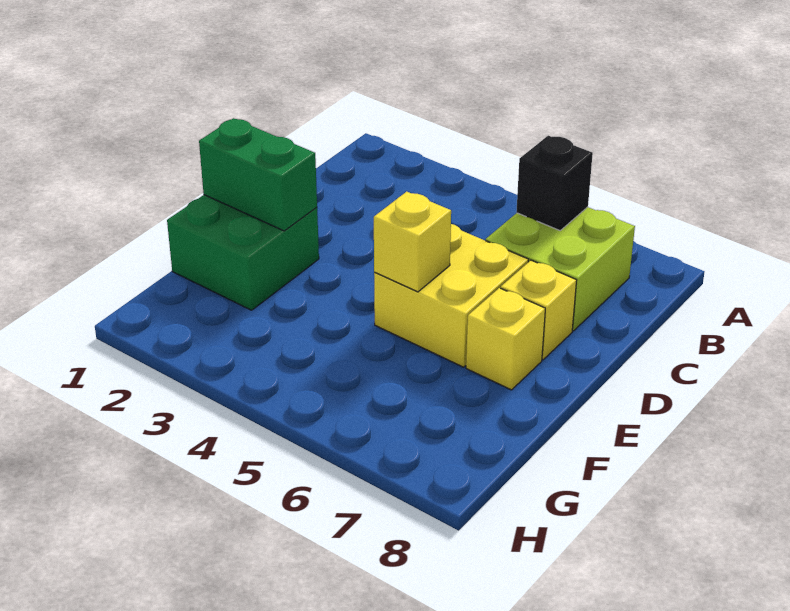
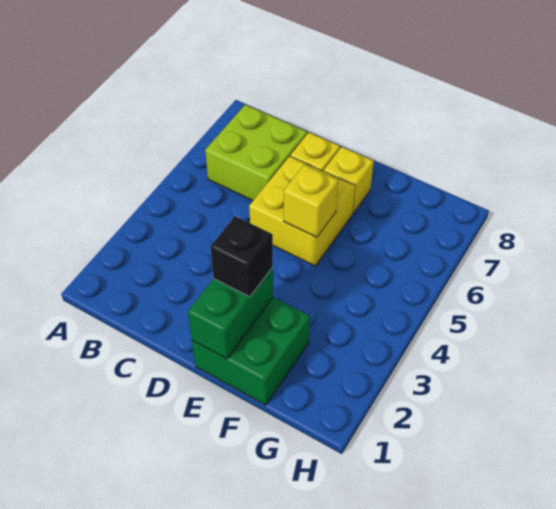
black 1x1 brick [516,136,593,230] -> black 1x1 brick moved to [210,216,273,297]

